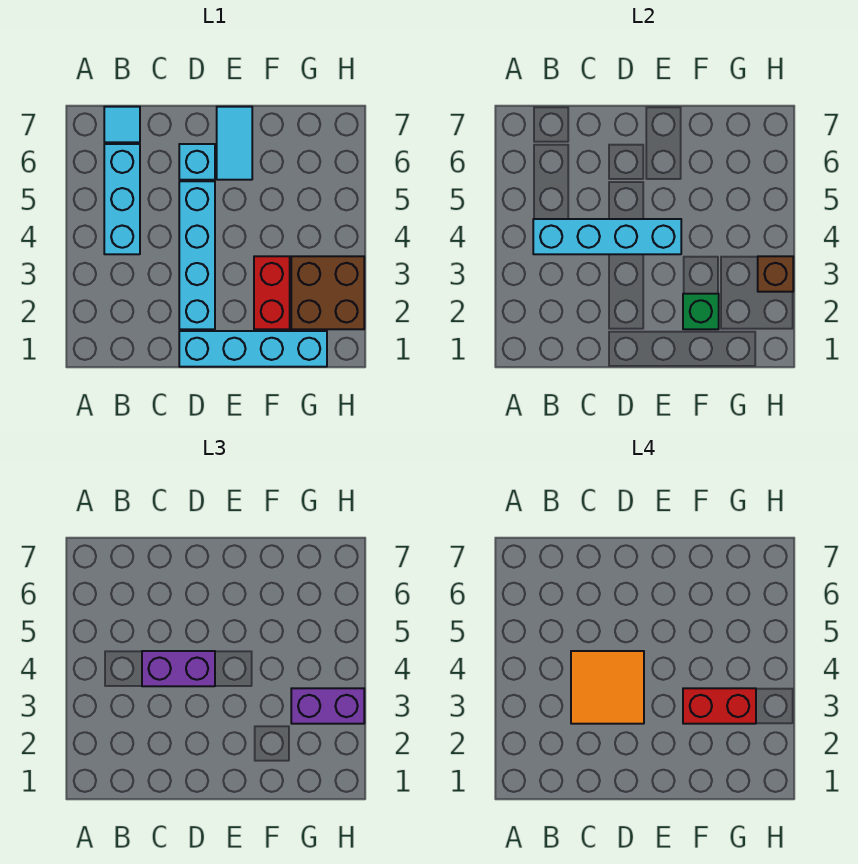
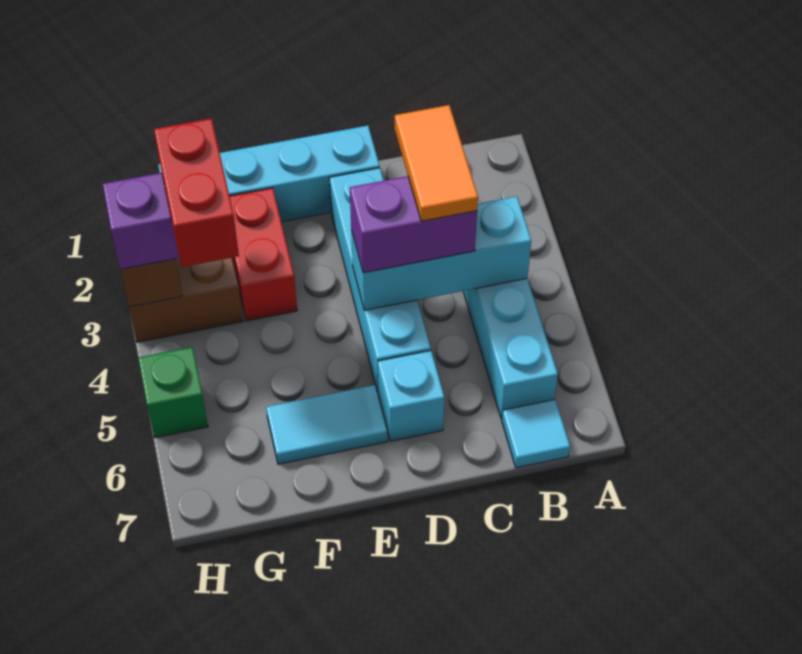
cyan 1x4 brick [533,219,681,254] -> cyan 1x3 brick [351,196,531,310]
orange 2x2 tile [571,651,644,724] -> orange 1x2 tile [395,105,478,221]
cyan 1x2 tile [217,107,252,180] -> cyan 1x2 tile turned to [266,385,388,464]
green 1x1 brick [683,294,719,329] -> green 1x1 brick moved to [138,347,208,438]
red 1x2 brick [683,688,756,724] -> red 1x2 brick turned to [154,118,239,267]

